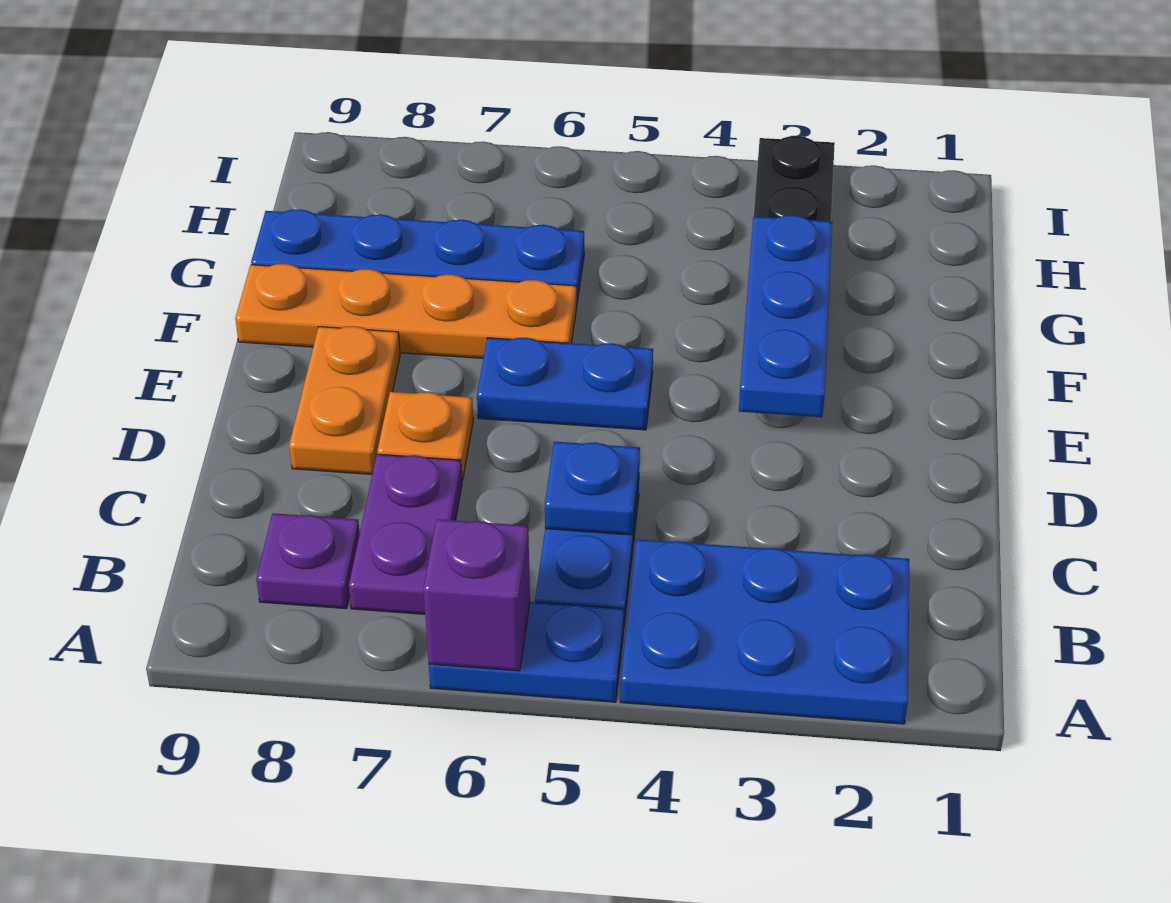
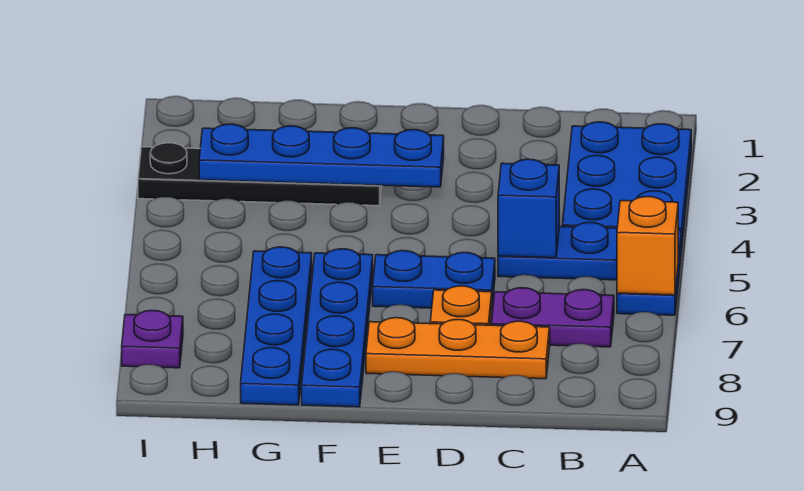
purple 1x1 brick [423,519,530,671] -> orange 1x1 brick [617,197,678,295]
purple 1x1 plate [256,513,360,609] -> purple 1x1 plate moved to [122,311,183,368]
blue 1x1 plate [545,442,640,535] -> blue 1x1 brick [498,159,559,258]
orange 1x2 plate [289,326,400,474] -> orange 1x3 plate [366,318,550,379]
blue 1x3 plate [739,215,832,417] -> blue 1x4 plate [199,124,444,187]
blue 1x2 plate [477,338,653,430] -> blue 1x2 plate turned to [373,251,495,308]
orange 1x4 plate [235,264,576,358] -> blue 1x4 plate [302,249,373,407]

